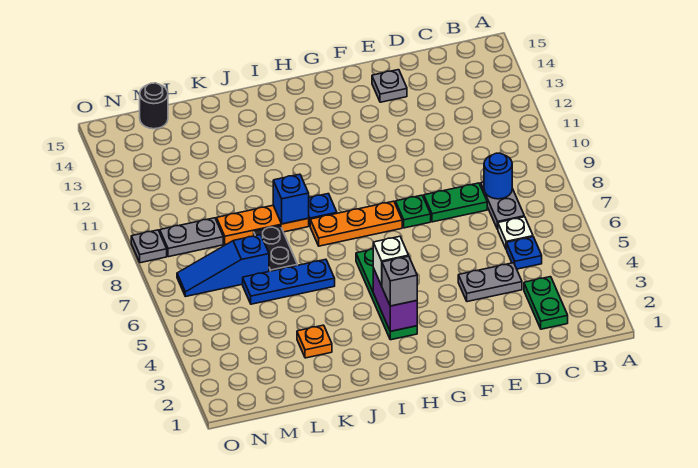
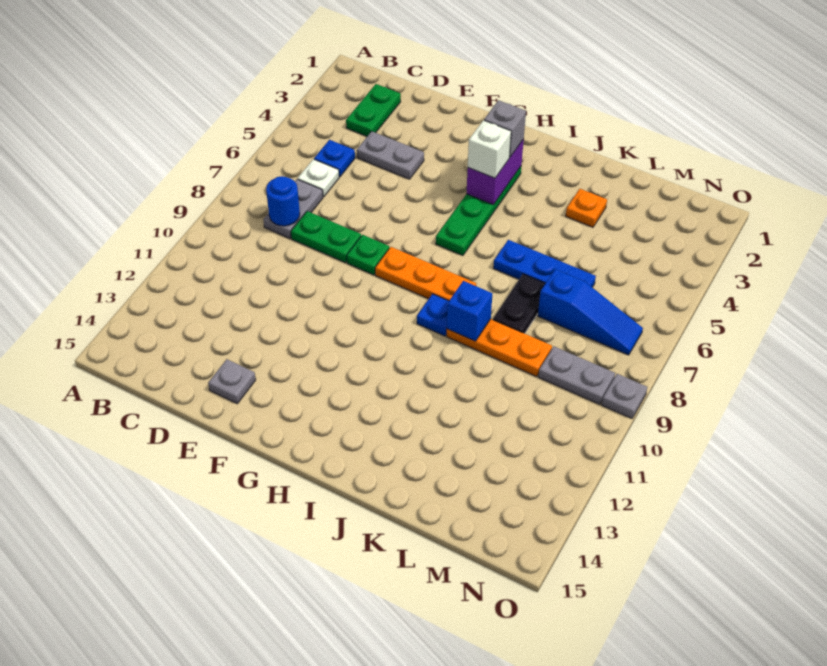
black 1x1 round brick [140,83,168,129] -> none

